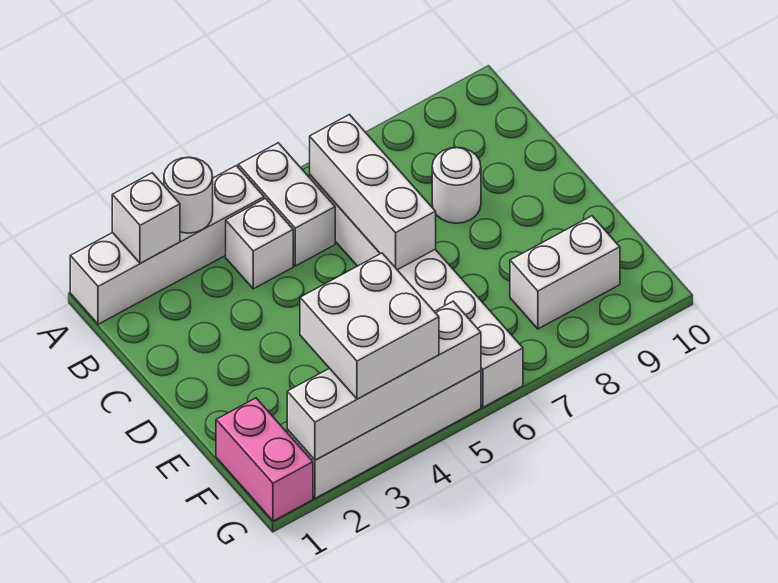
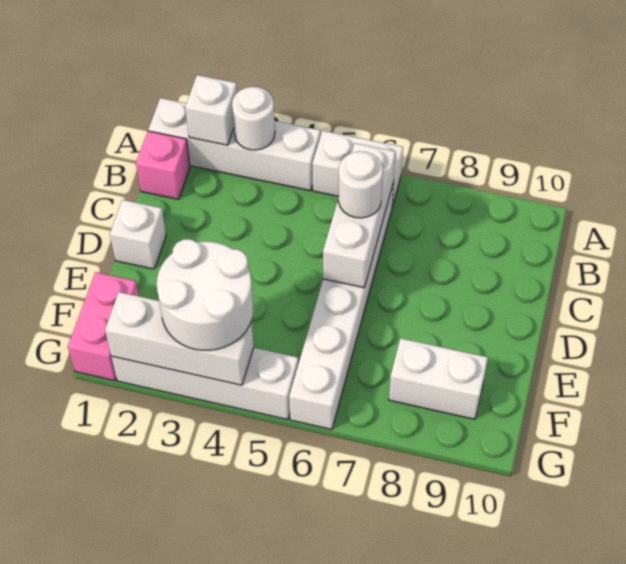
white 1x2 brick [238,143,335,266] -> white 1x2 brick turned to [312,131,403,206]
none -> pink 1x1 brick [136,131,190,199]
white 1x1 brick [226,198,293,289] -> white 1x1 brick moved to [110,200,166,269]
white 1x1 round brick [432,148,481,223] -> white 1x1 round brick moved to [338,151,383,218]
white 2x2 brick [300,253,439,399] -> white 2x2 round brick [157,239,253,350]
white 1x4 brick [287,302,481,460] -> white 1x3 brick [105,292,254,385]

